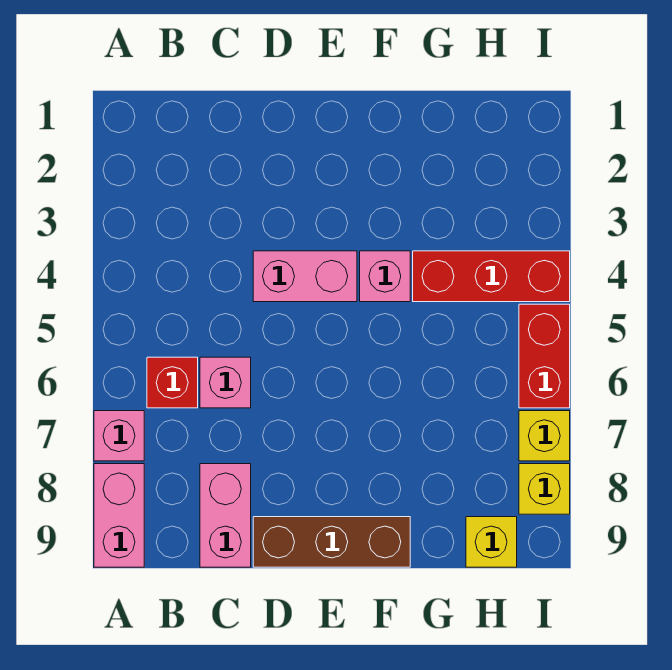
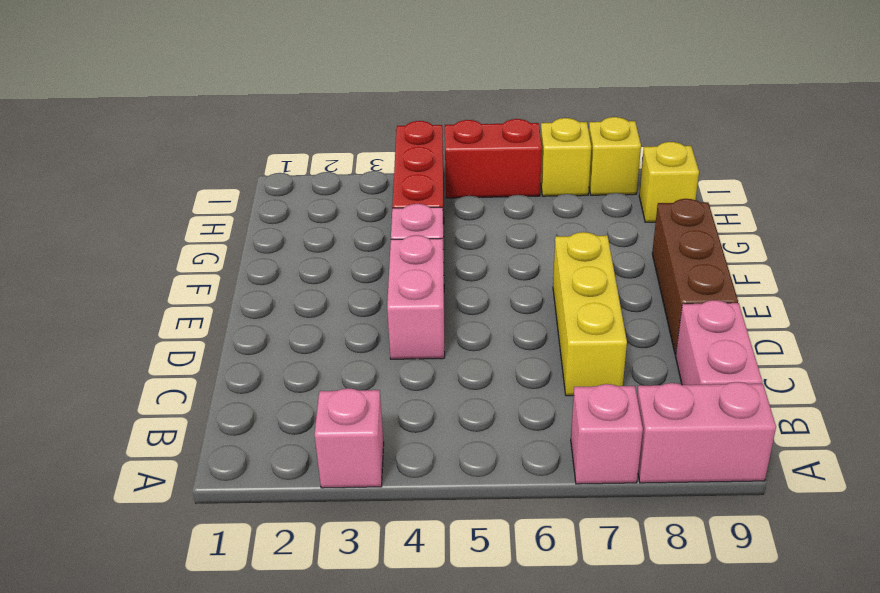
red 1x1 brick [147,357,198,408] -> none
pink 1x1 brick [200,357,251,408] -> pink 1x1 brick moved to [314,388,384,488]
none -> yellow 1x3 brick [553,232,627,396]
pink 1x2 brick [200,464,251,567] -> pink 1x2 brick turned to [675,300,762,385]

